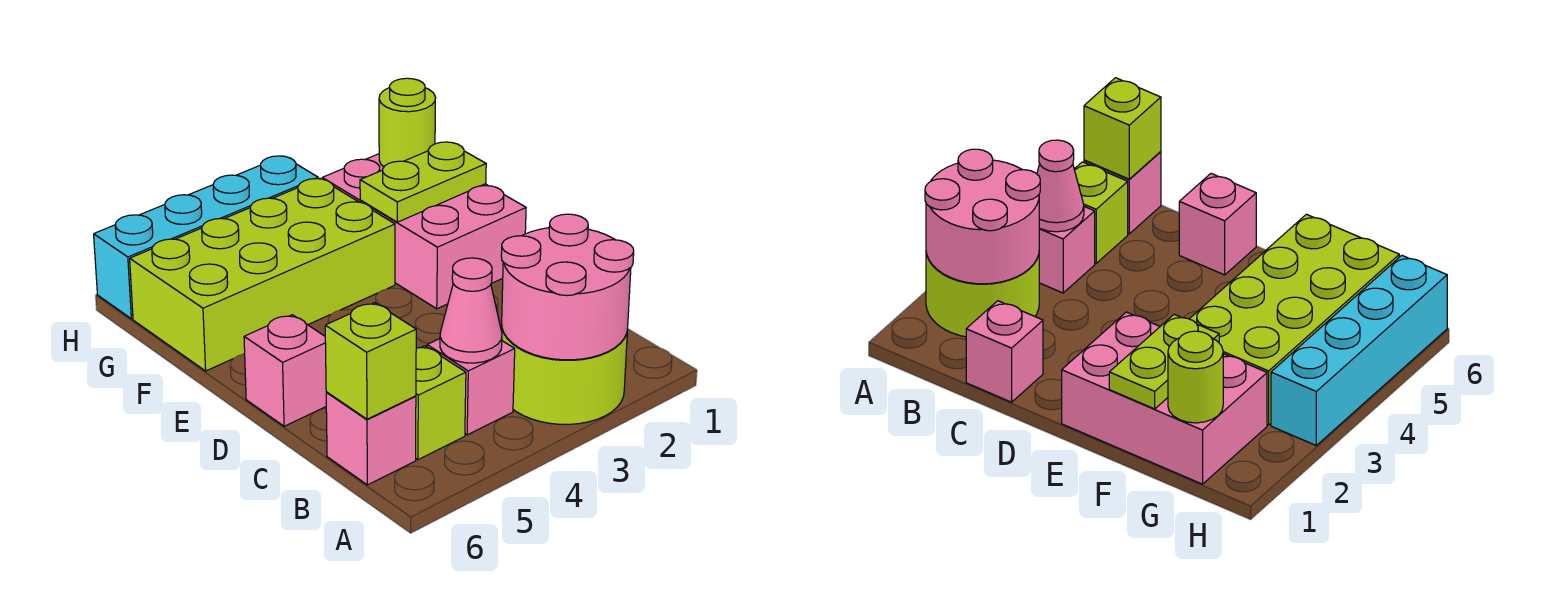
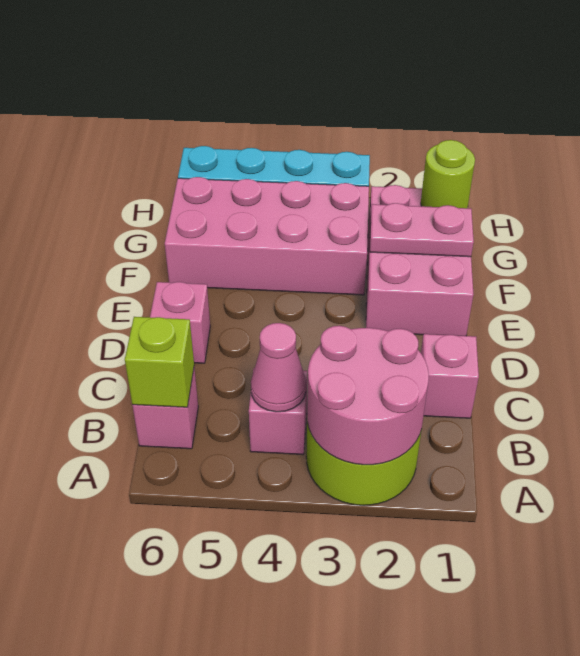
lime 1x1 brick [416,346,466,460] -> none
lime 1x2 plate [360,142,486,222] -> pink 1x2 plate [370,203,474,257]
lime 2x4 brick [130,179,395,371] -> pink 2x4 brick [165,177,369,295]

